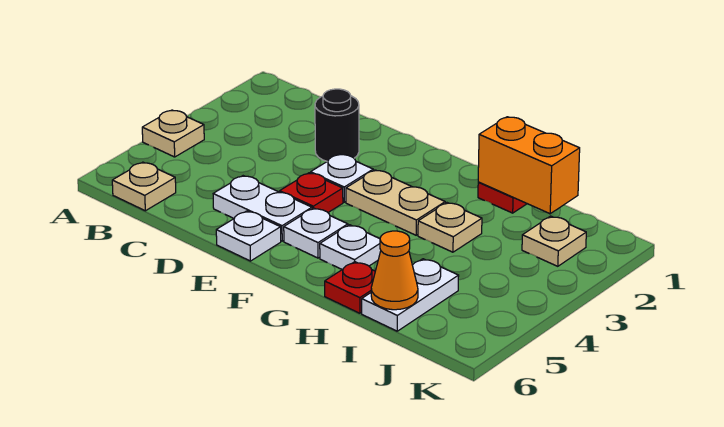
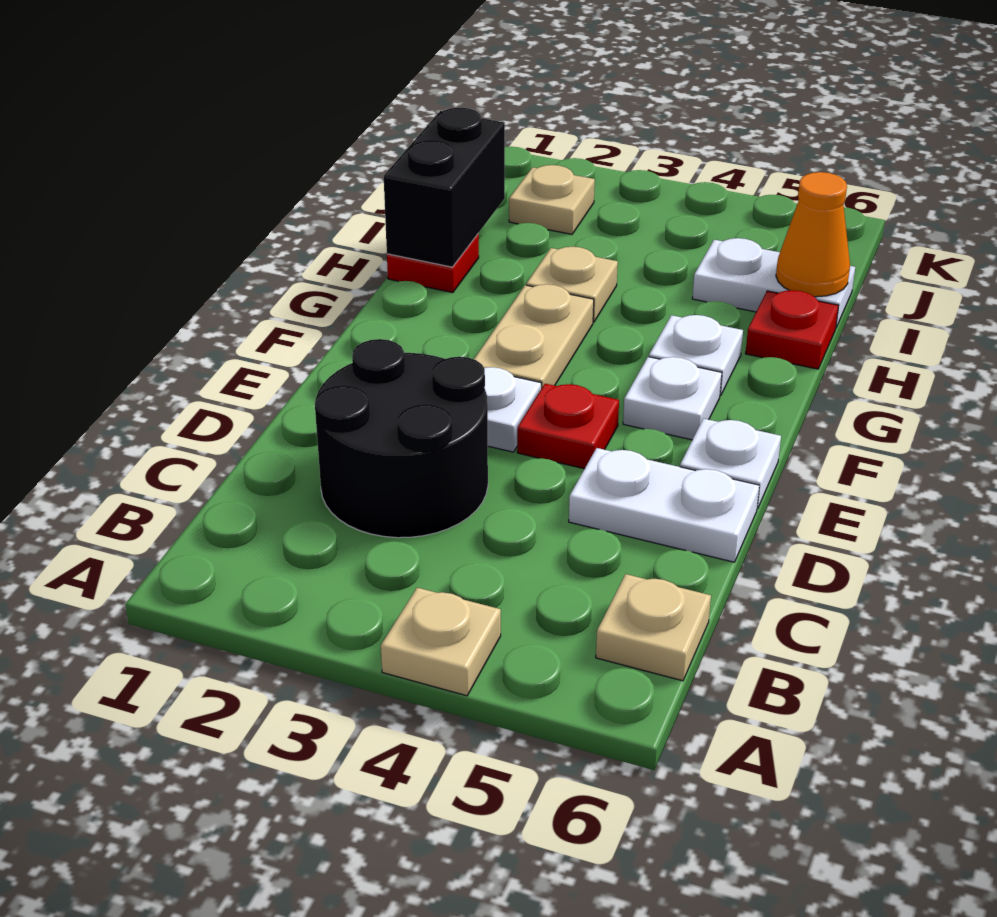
black 1x1 round brick [315,89,359,161] -> black 2x2 round brick [315,339,488,538]
white 1x2 plate [213,176,312,241] -> white 1x2 plate turned to [569,448,759,562]
orange 1x2 brick [478,117,580,214] -> black 1x2 brick [384,108,505,267]

